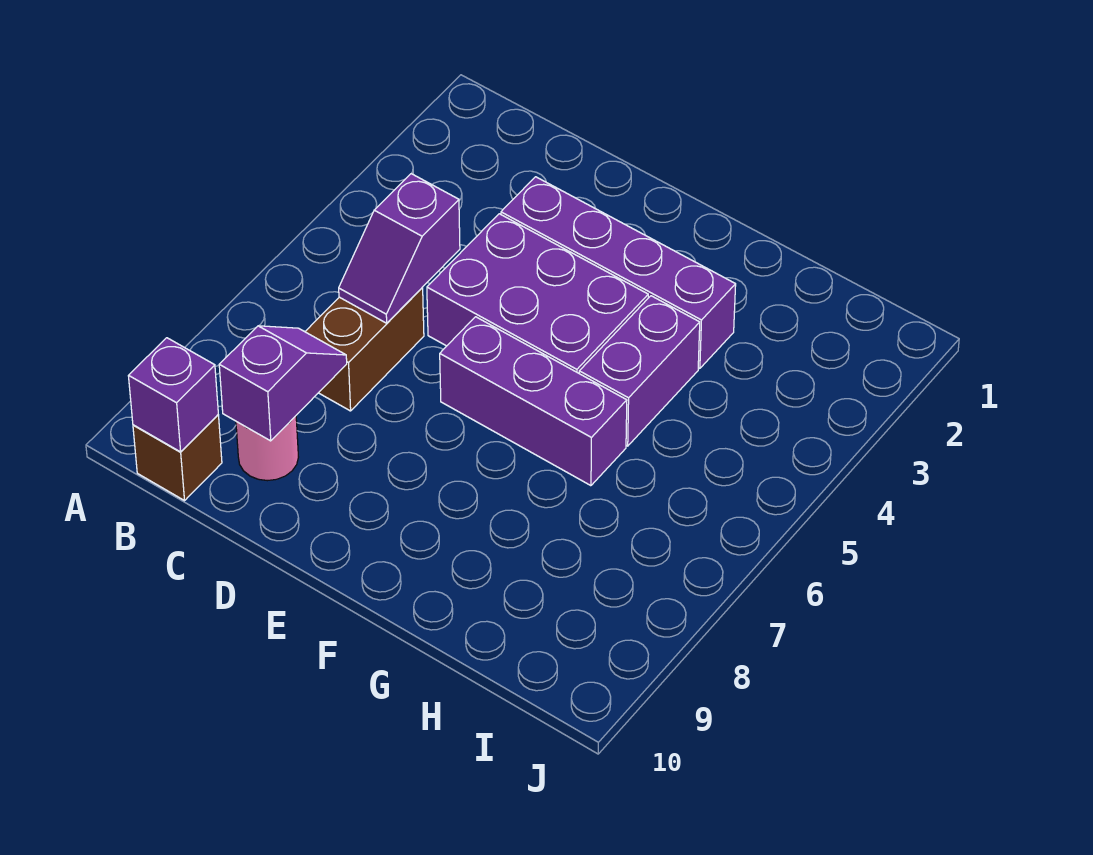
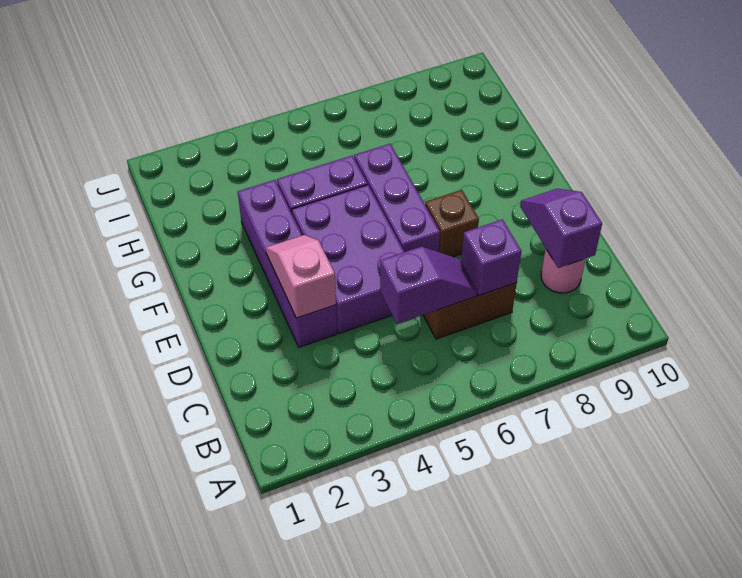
brown 1x1 brick [133,415,222,501] -> brown 1x1 brick moved to [425,190,479,257]
purple 1x1 brick [129,338,218,452] -> purple 1x1 brick moved to [461,219,521,295]
purple 1x2 slope [219,326,347,441] -> purple 1x2 slope turned to [520,189,602,268]
none -> pink 1x2 slope [266,235,336,318]

